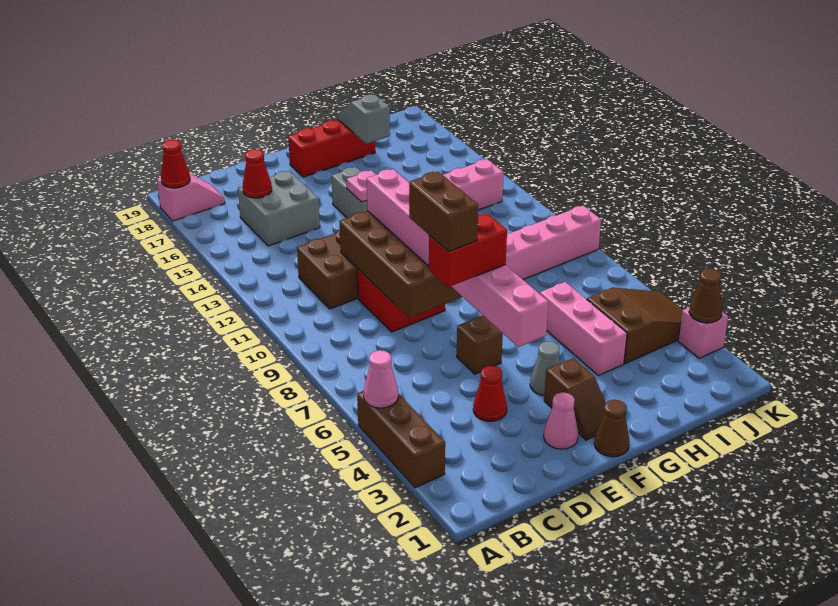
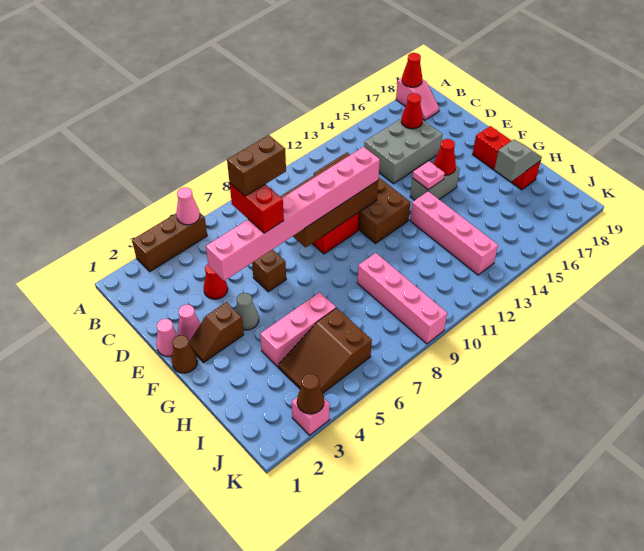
grey 2x2 brick [238,171,320,246] -> grey 2x3 brick [364,118,443,184]
none -> pink 1x1 cone [156,319,178,356]
none -> red 1x1 cone [434,139,456,175]
brown 2x3 slope [587,287,683,364] -> brown 2x3 slope turned to [278,308,372,393]

